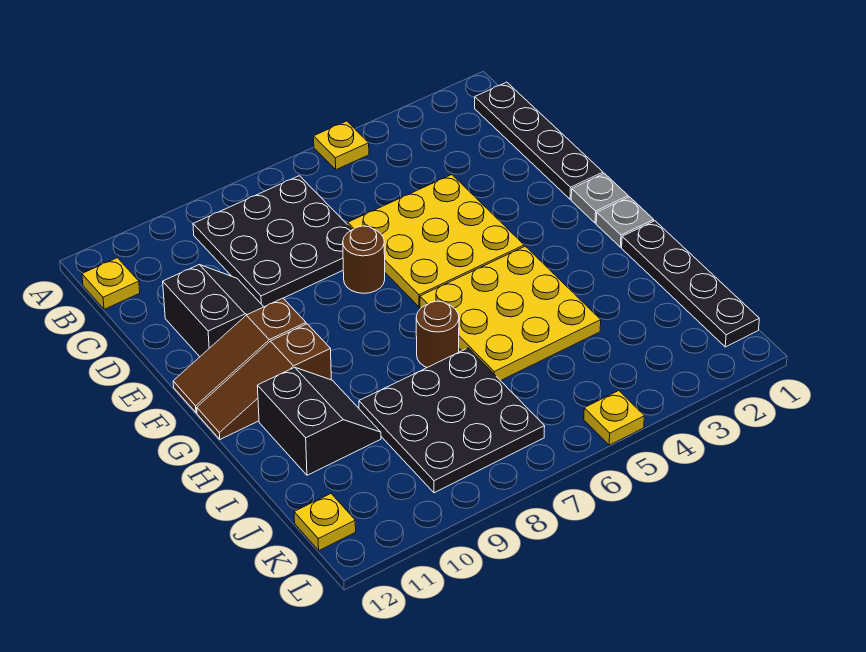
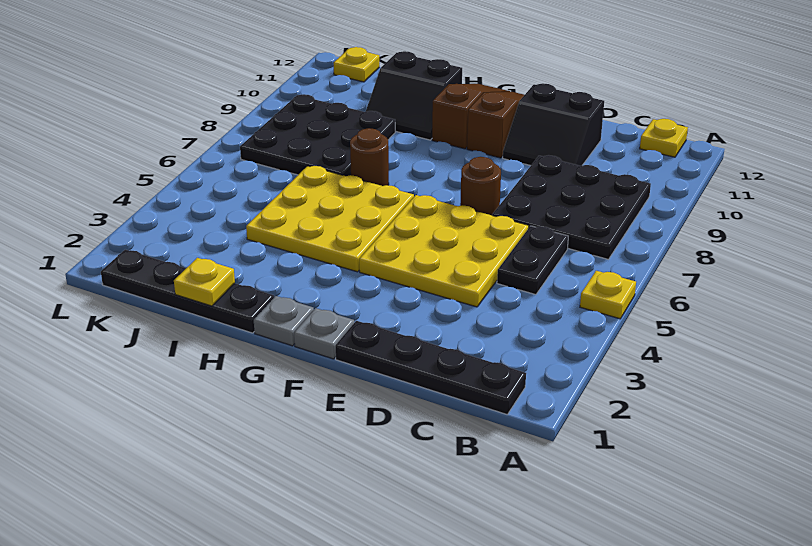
none -> black 1x2 plate [497,226,568,295]
yellow 1x1 plate [584,391,644,445] -> yellow 1x1 plate moved to [174,258,235,306]

